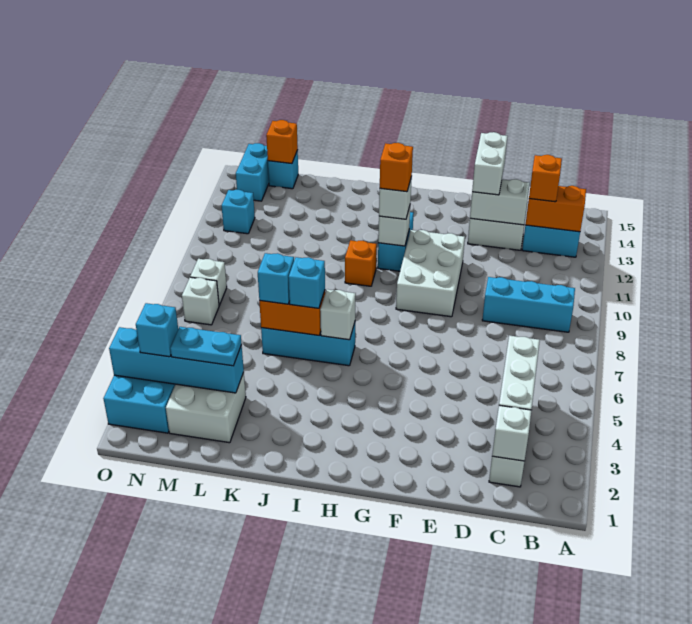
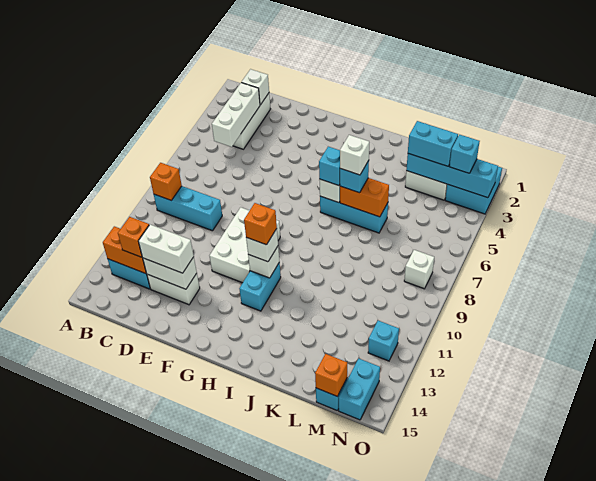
white 1x2 brick [472,132,508,195] -> white 1x2 brick turned to [138,225,194,273]
orange 1x1 brick [345,240,377,286] -> orange 1x1 brick moved to [150,163,182,200]
cyan 1x1 brick [258,253,294,304] -> cyan 1x1 brick moved to [319,147,340,186]
cyan 1x2 plate [170,327,242,366] -> cyan 1x2 brick [408,121,458,166]
white 1x1 brick [182,277,219,325] -> white 1x1 brick moved to [340,135,369,175]

